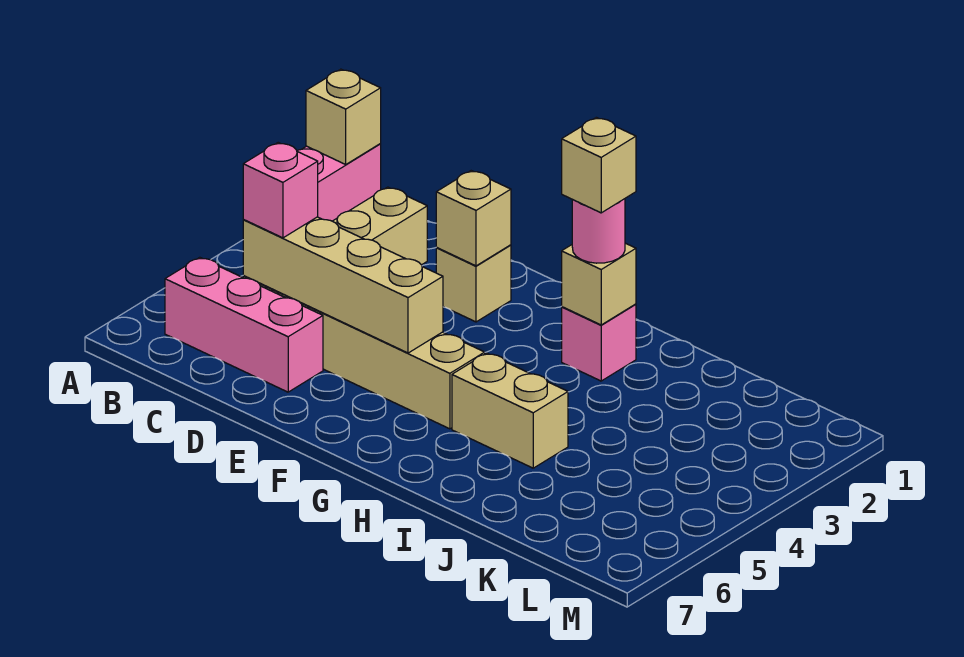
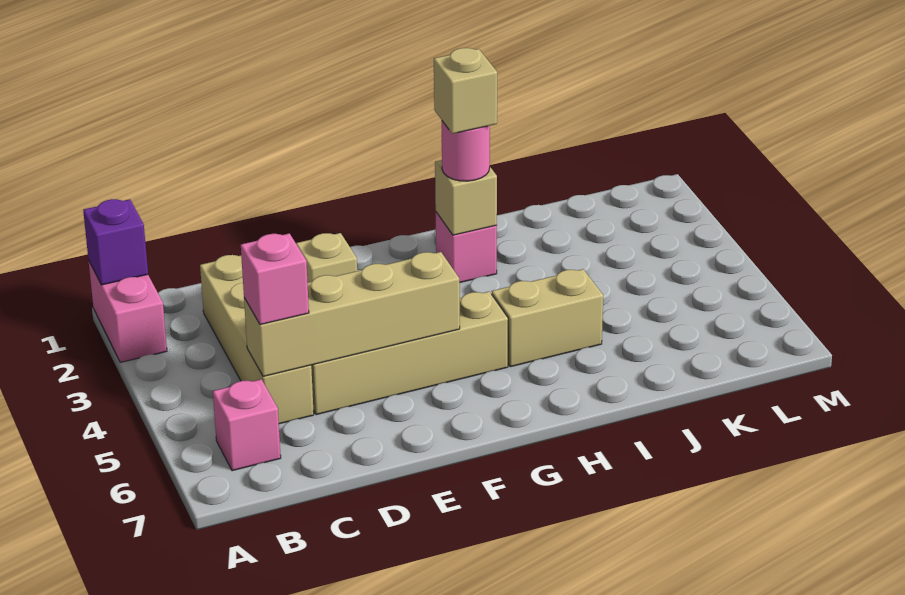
tan 1x1 brick [306,69,381,164] -> purple 1x1 brick [83,199,148,285]
pink 1x3 brick [165,257,323,392] -> pink 1x1 brick [213,379,281,471]
tan 1x1 brick [436,171,511,266] -> none

